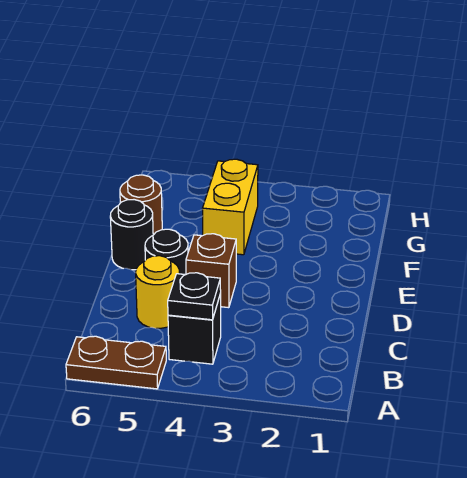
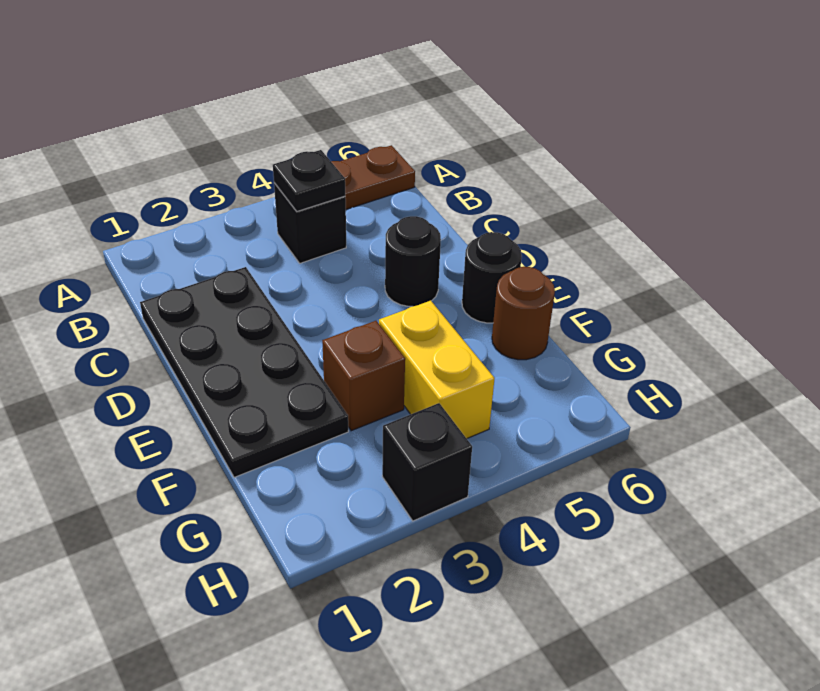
none -> black 2x4 plate [140,267,348,477]
yellow 1x1 round brick [136,256,179,328] -> none
brown 1x1 brick [186,234,236,308] -> brown 1x1 brick moved to [322,321,405,431]
none -> black 1x1 brick [382,403,472,521]

